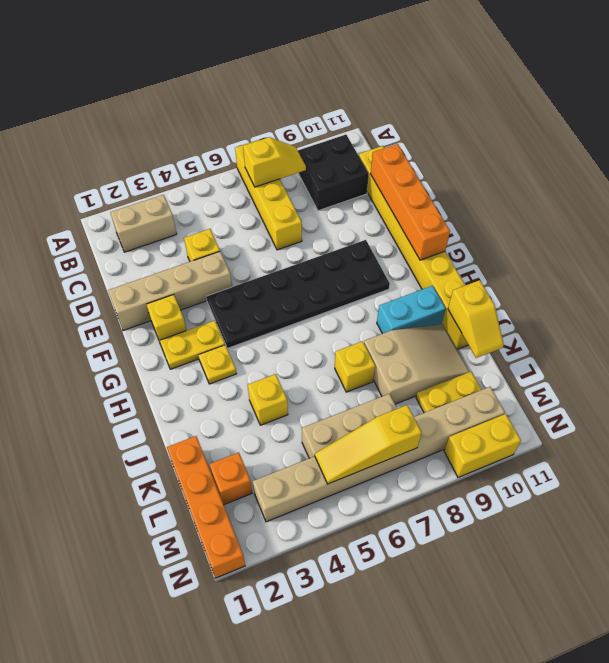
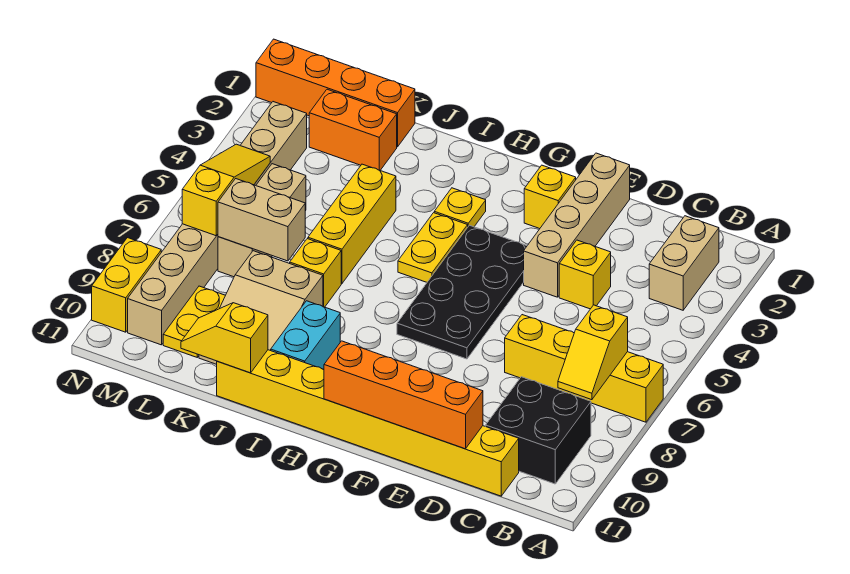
black 2x6 plate [206,240,390,348] -> black 2x4 plate [397,225,527,359]
yellow 1x2 plate [159,321,225,369] -> yellow 1x2 plate moved to [398,213,468,282]
yellow 1x1 brick [248,374,288,425] -> yellow 1x3 brick [308,164,396,284]
none -> tan 1x2 brick [218,179,305,261]
orange 1x1 brick [209,453,252,505] -> orange 1x2 brick [309,89,397,170]

